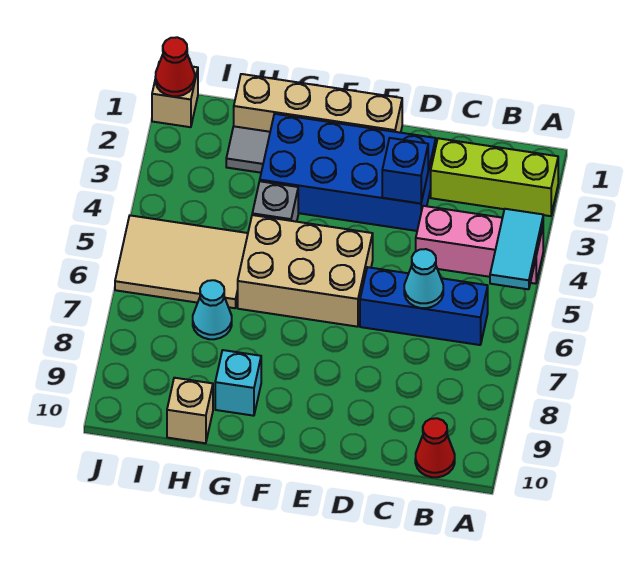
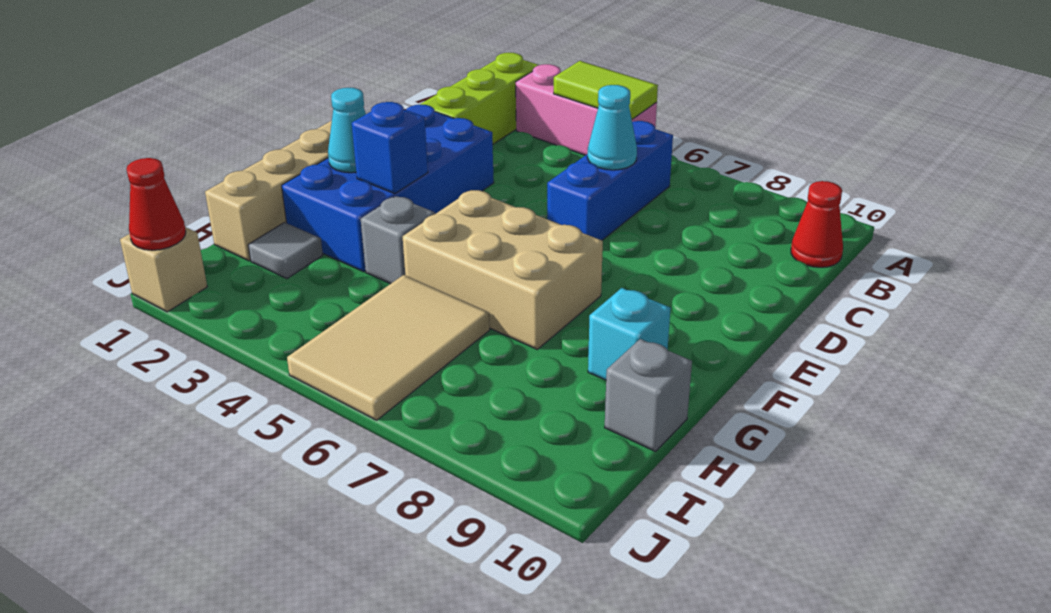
pink 1x3 brick [416,206,543,284] -> pink 1x3 brick turned to [516,64,657,155]
cyan 1x2 tile [490,209,543,289] -> lime 1x2 tile [554,61,658,119]
blue 1x1 brick [382,138,428,203] -> blue 1x1 brick moved to [352,102,428,194]
tan 2x3 brick [238,215,373,327] -> tan 2x3 brick turned to [403,190,603,349]
cyan 1x1 cone [193,280,232,339] -> cyan 1x1 cone moved to [328,88,366,173]
tan 1x1 brick [167,378,213,443] -> grey 1x1 brick [605,339,692,451]

